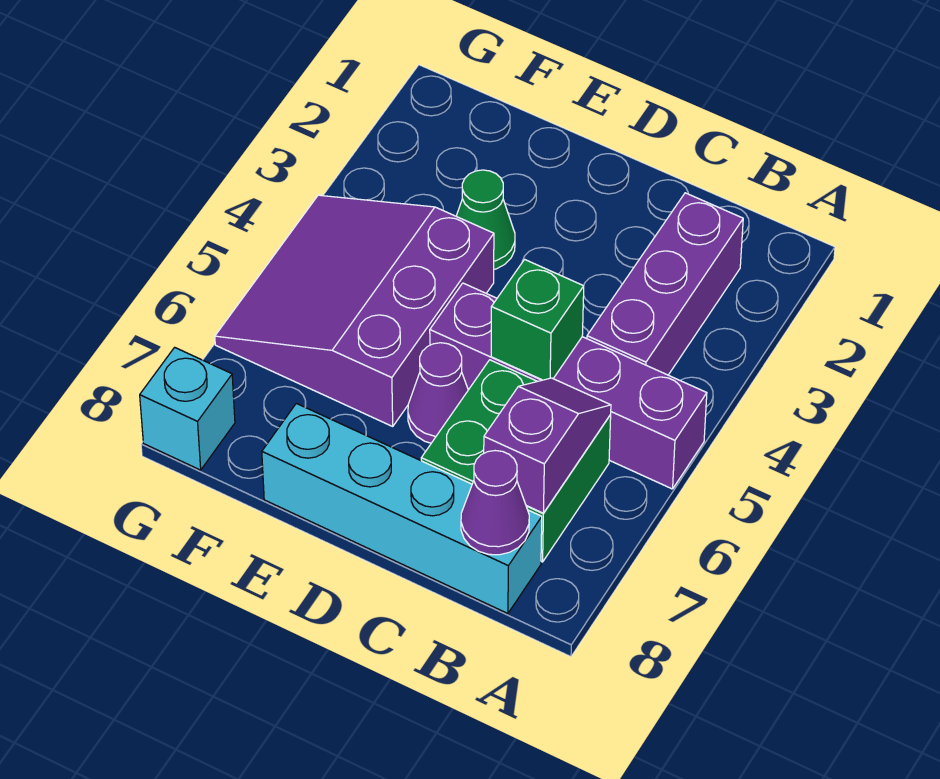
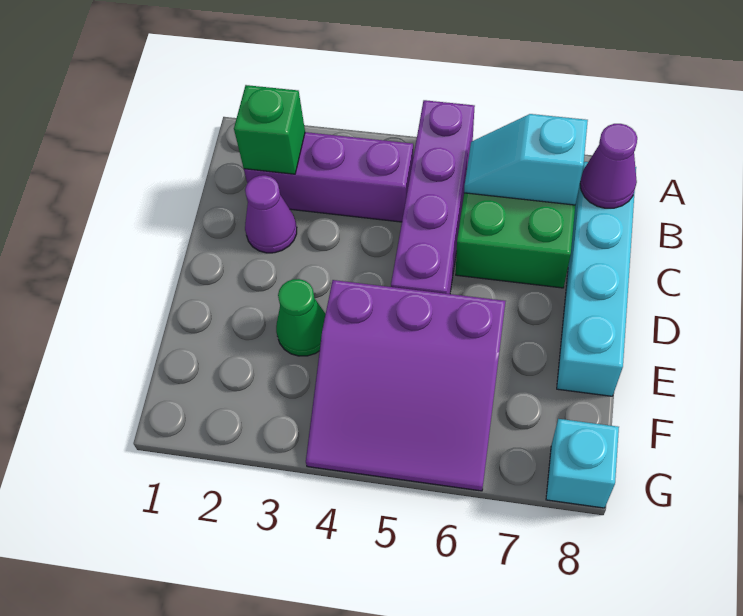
purple 1x2 slope [484,378,611,513] -> cyan 1x2 slope [464,114,588,205]
green 1x1 brick [491,259,584,380] -> green 1x1 brick moved to [234,85,305,174]
purple 1x1 cone [408,343,468,443] -> purple 1x1 cone moved to [245,175,297,253]

